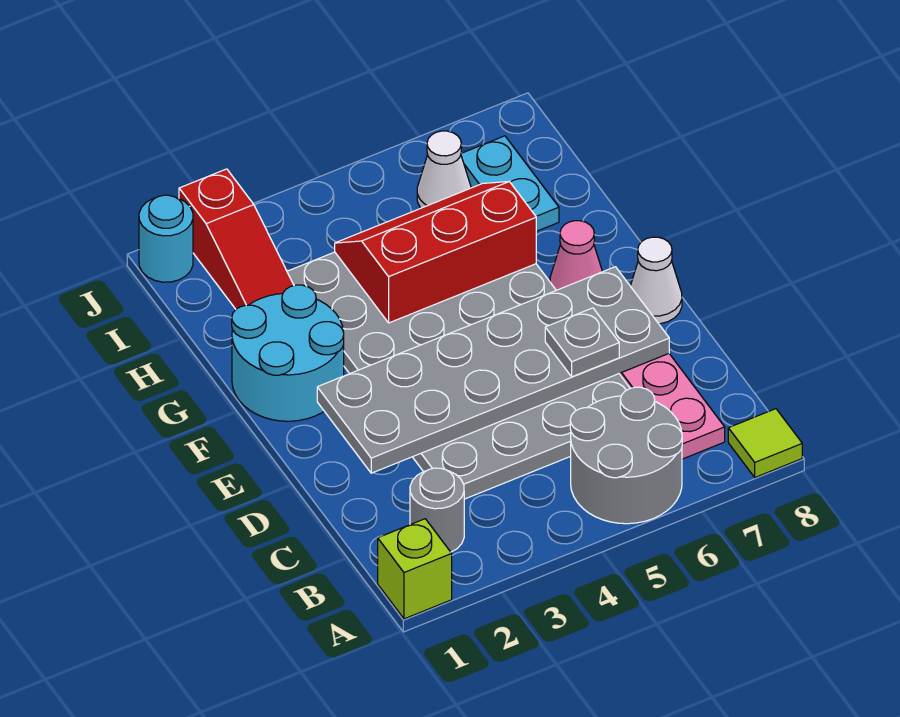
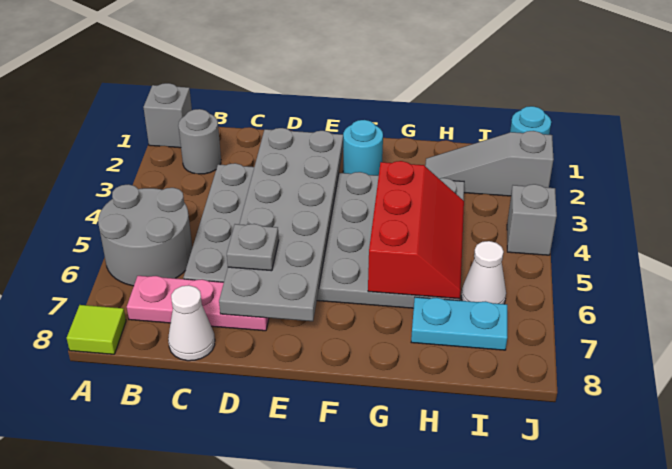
lime 1x1 brick [378,519,452,619] -> grey 1x1 brick [143,83,192,148]
white 1x1 cone [631,237,682,324] -> white 1x1 cone moved to [168,285,215,361]
cyan 2x2 round brick [232,285,344,421] -> cyan 1x1 round brick [343,120,383,176]
pink 1x1 cone [550,221,602,290] -> none
red 1x3 slope [179,169,294,309] -> grey 1x3 slope [425,131,553,196]
none -> grey 1x1 brick [507,184,557,255]

